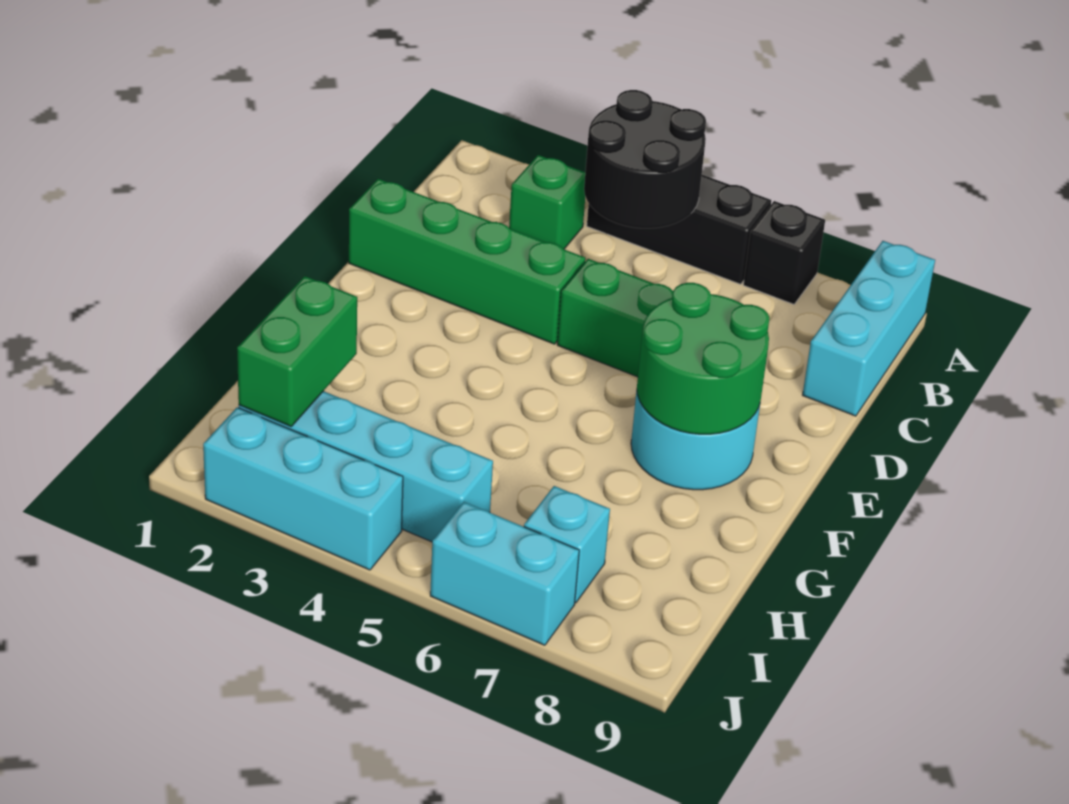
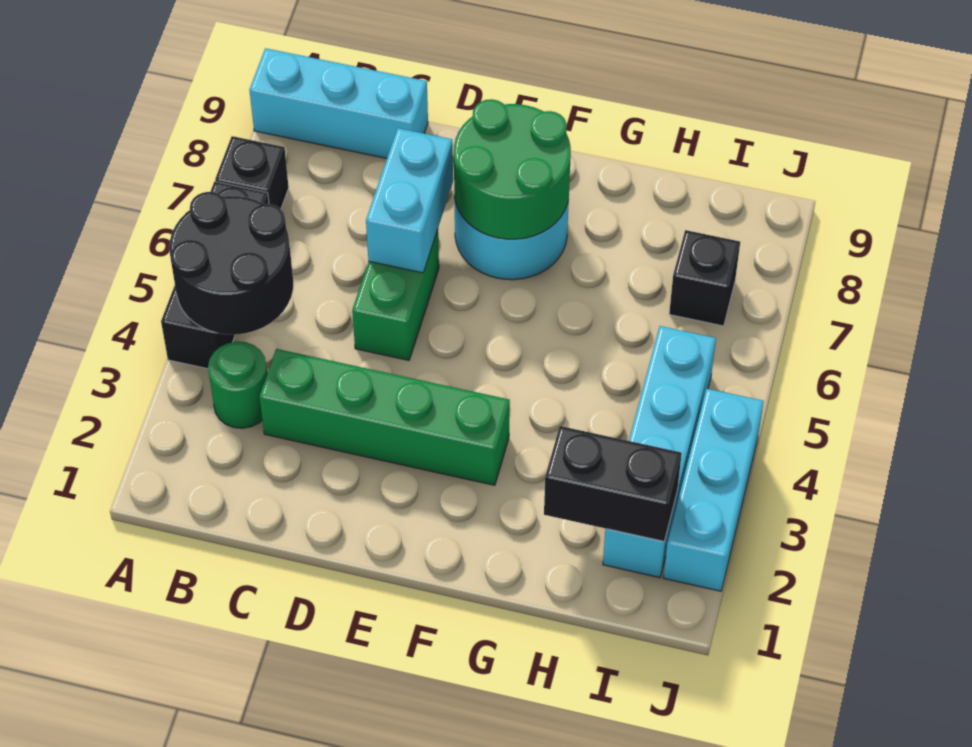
green 1x1 brick [509,155,585,249] -> green 1x1 round brick [208,341,267,428]
green 1x4 brick [349,179,585,344] -> green 1x4 brick turned to [259,349,510,485]
green 1x2 brick [237,276,357,426] -> black 1x2 brick [544,426,682,542]
cyan 1x1 brick [524,486,610,603] -> black 1x1 brick [669,230,740,326]
cyan 1x2 brick [430,502,579,645] -> cyan 1x2 brick moved to [366,128,453,273]

